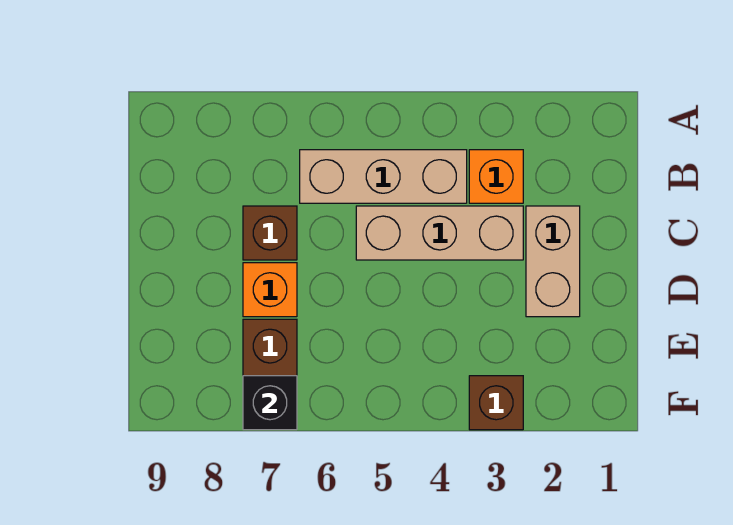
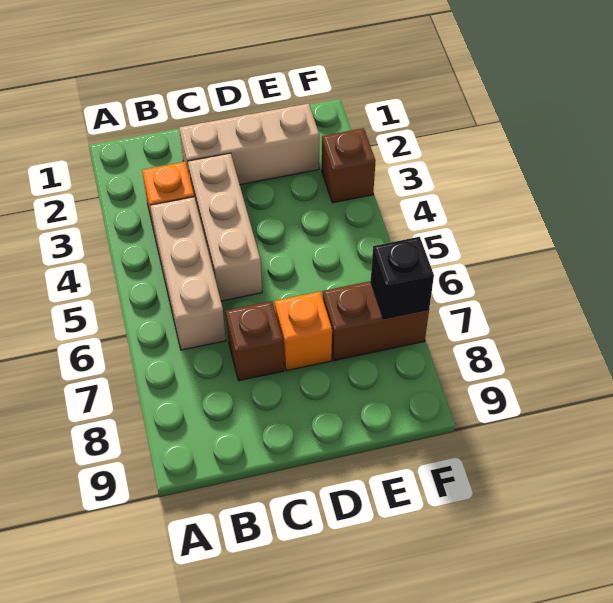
tan 1x2 brick [526,206,580,317] -> tan 1x3 brick [179,104,319,185]

